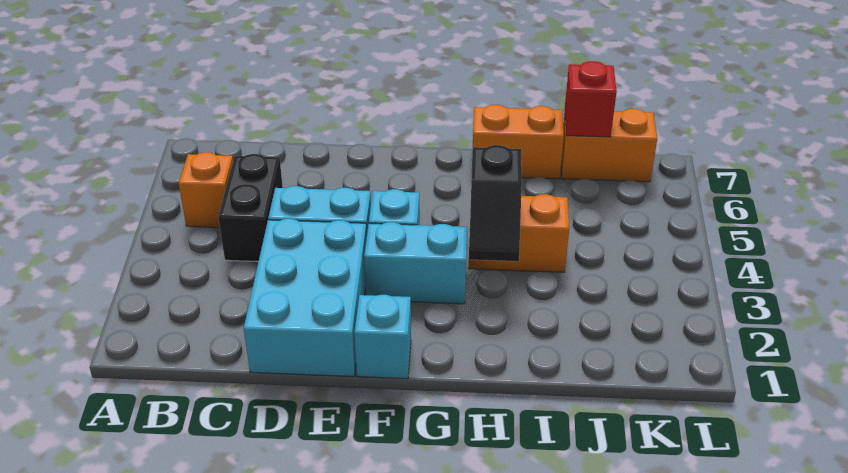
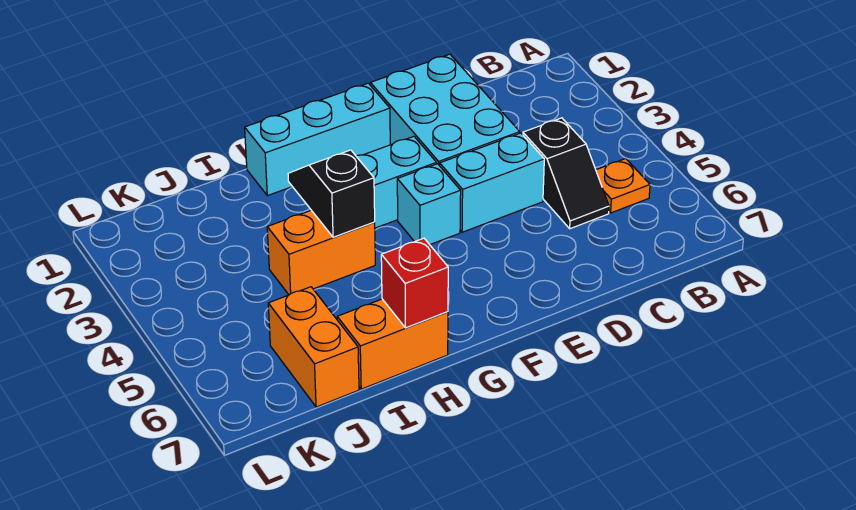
orange 1x1 brick [179,152,233,228] -> orange 1x1 plate [596,159,650,213]
black 1x2 brick [218,154,283,262] -> black 1x2 slope [523,118,609,229]
cyan 1x1 brick [355,295,411,379] -> cyan 1x3 brick [245,83,390,196]
orange 1x2 brick [561,109,657,182] -> orange 1x2 brick turned to [268,287,359,407]
red 1x1 brick [565,61,617,137] -> red 1x1 brick moved to [381,238,448,328]

